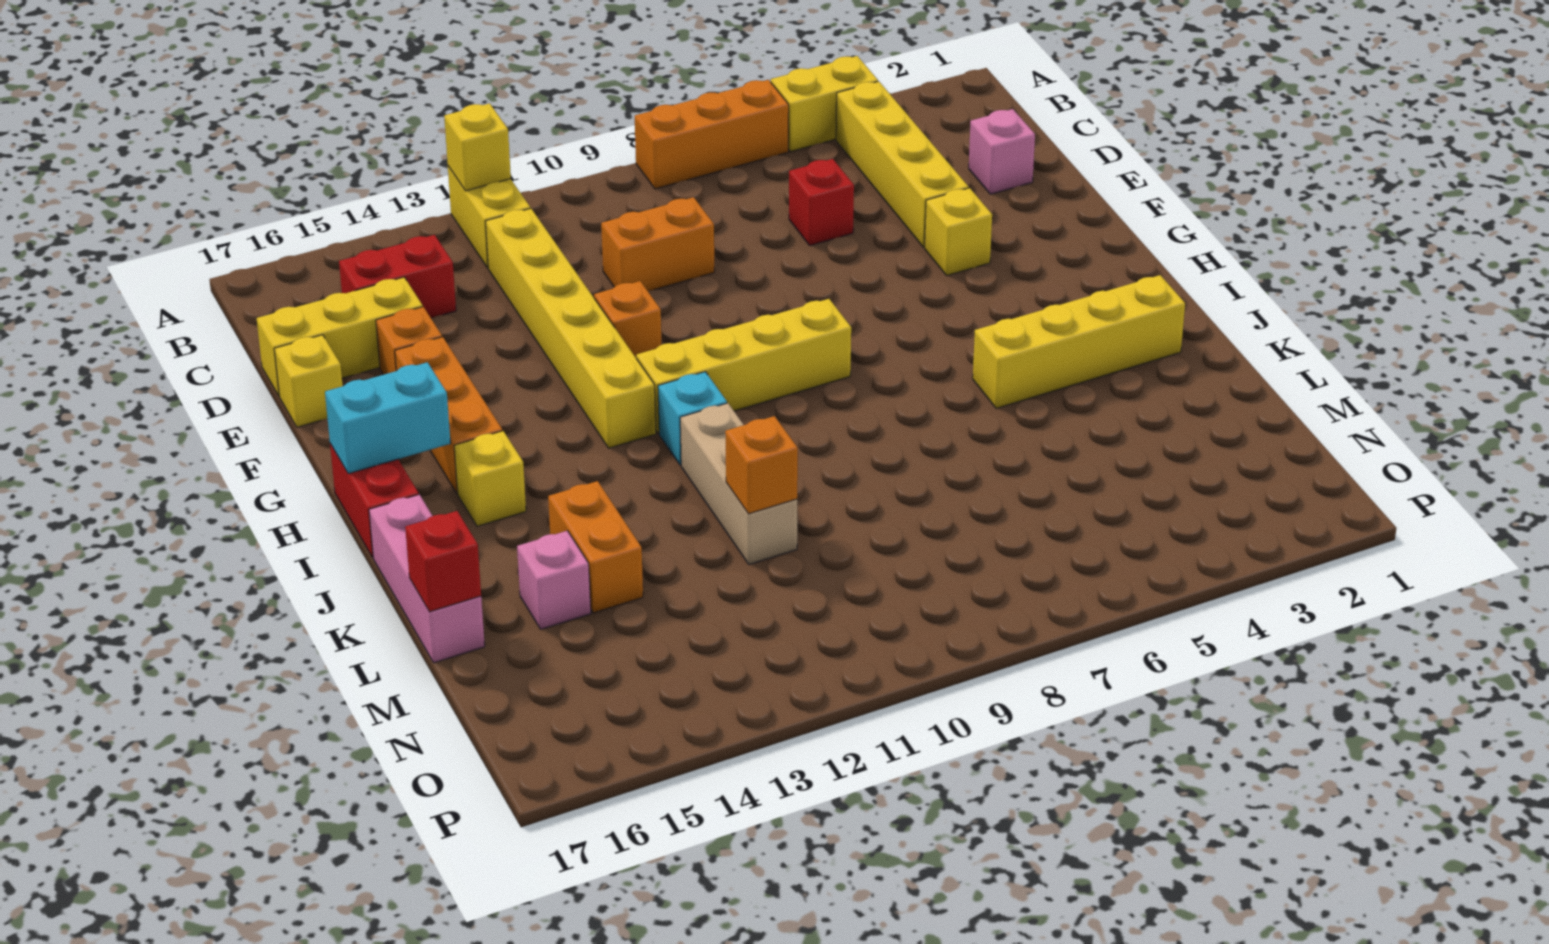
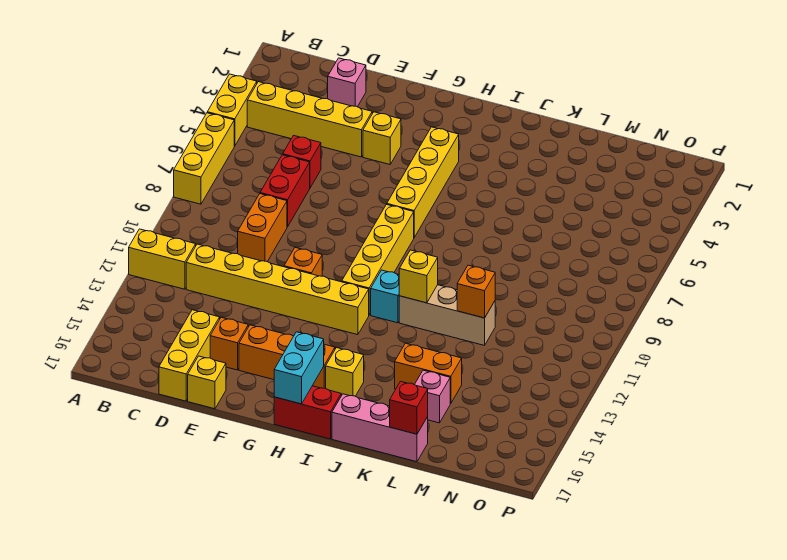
orange 1x3 brick [635,80,789,189] -> yellow 1x3 brick [174,113,234,204]
yellow 1x1 brick [444,103,511,191] -> yellow 1x1 brick moved to [399,250,438,303]
red 1x2 brick [339,235,456,318] -> red 1x2 brick moved to [260,155,310,227]
yellow 1x4 brick [973,275,1185,409] -> yellow 1x4 brick moved to [387,127,459,237]

